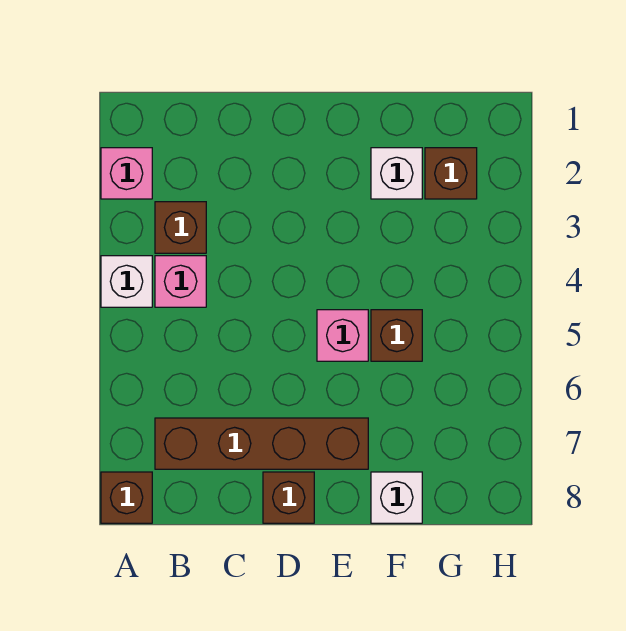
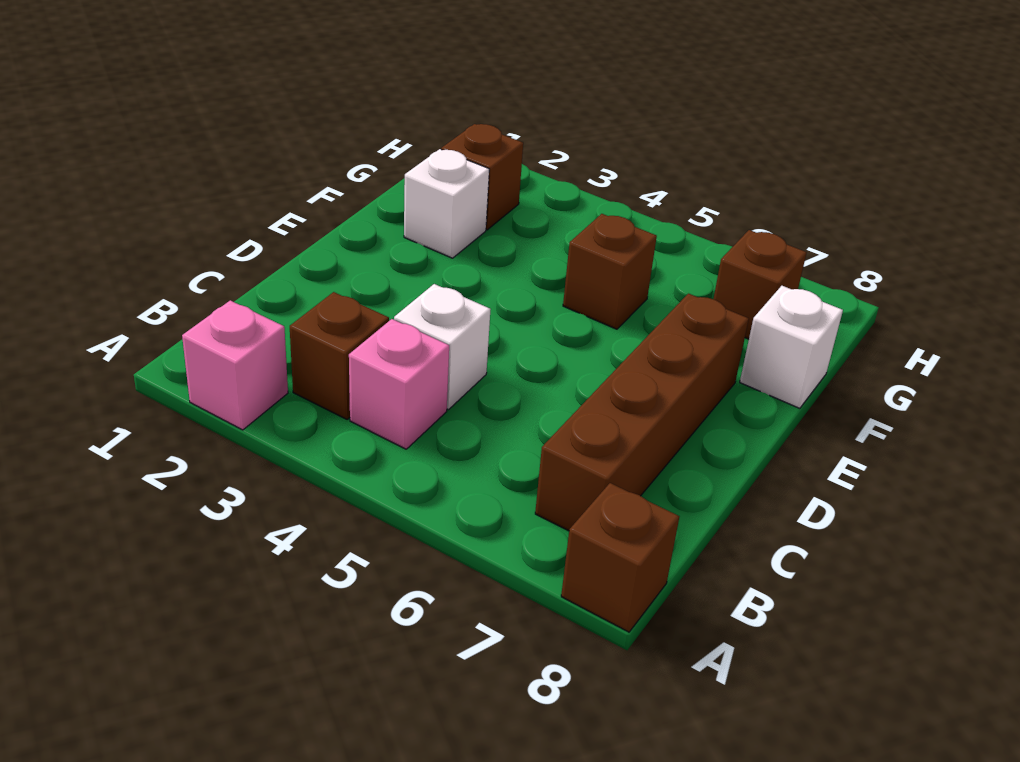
white 1x1 brick [101,256,152,307] -> white 1x1 brick moved to [394,284,491,410]
brown 1x1 brick [263,472,314,523] -> brown 1x1 brick moved to [714,230,807,339]
pink 1x1 brick [317,310,368,361] -> none

